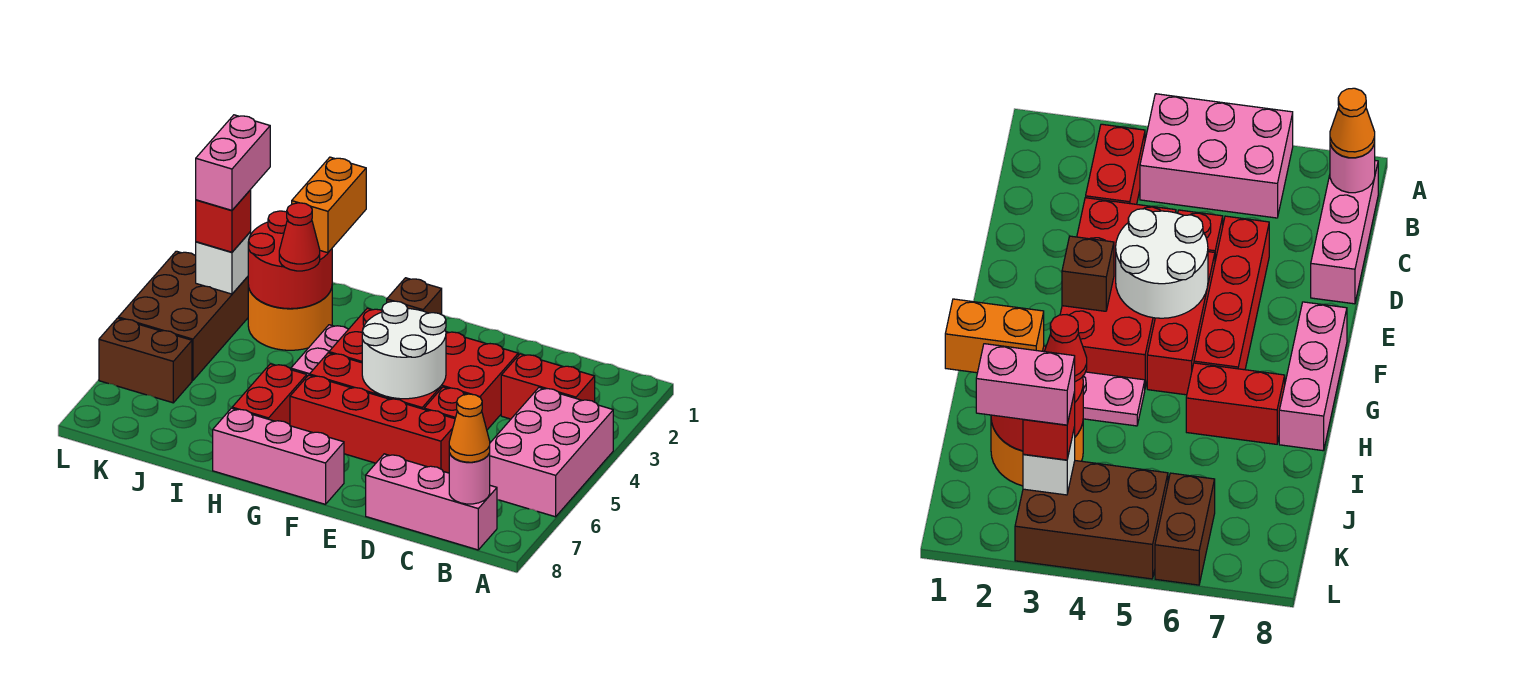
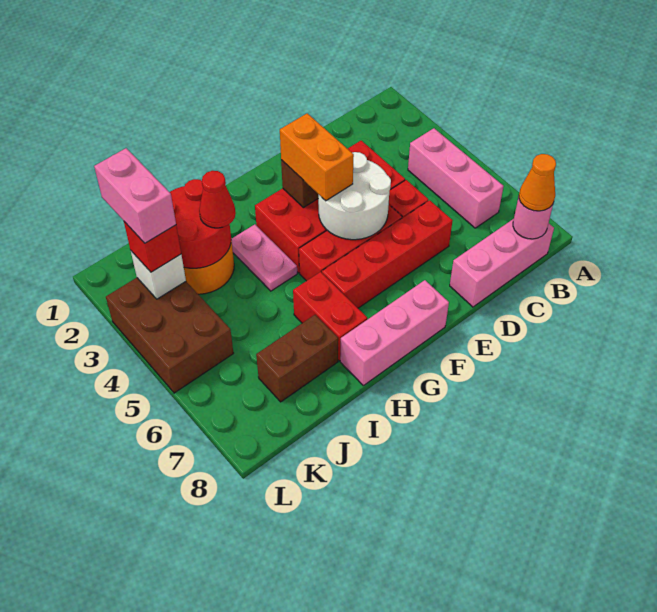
pink 2x3 brick [490,388,613,517] -> pink 1x3 brick [408,128,504,228]
red 1x2 brick [501,354,595,419] -> none
orange 1x2 brick [292,157,366,253] -> orange 1x2 brick moved to [280,113,354,201]
brown 1x2 brick [99,318,192,403] -> brown 1x2 brick moved to [256,315,338,402]

